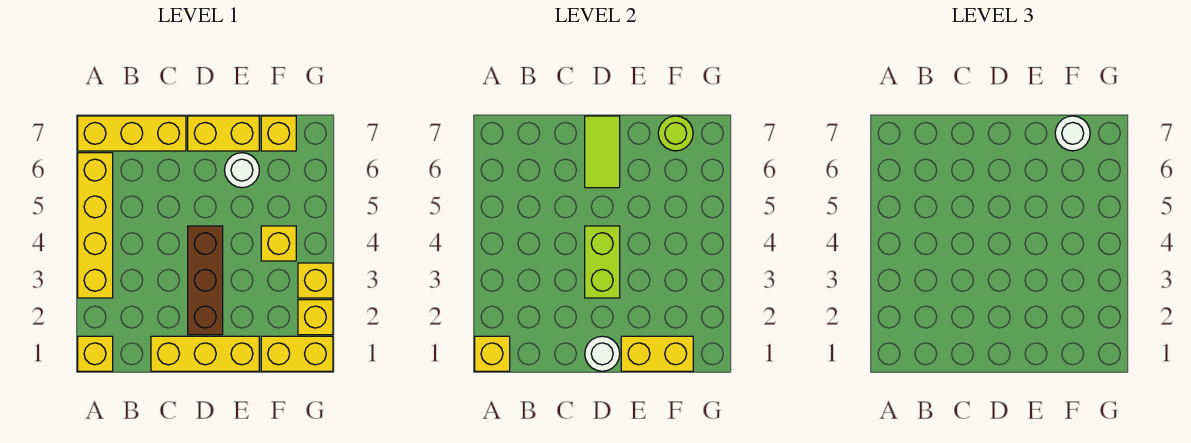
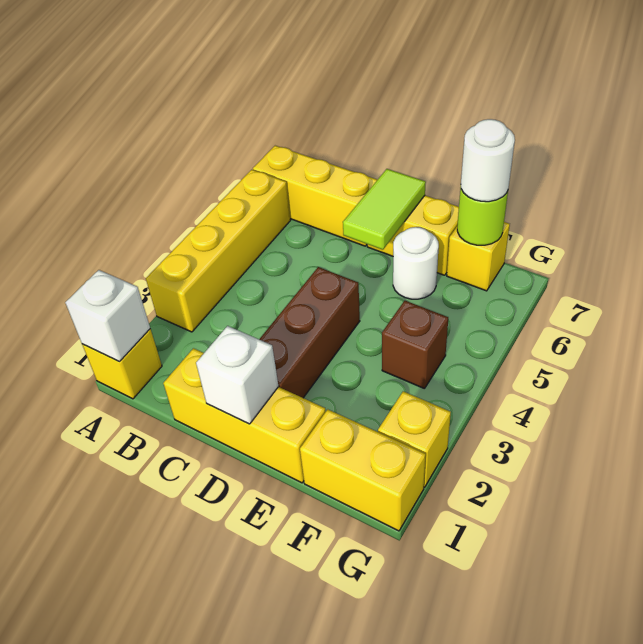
yellow 1x1 brick [475,336,510,371] -> white 1x1 brick [65,270,150,361]
white 1x1 round brick [585,336,620,371] -> white 1x1 brick [196,326,279,424]
lime 1x2 brick [585,226,620,298] -> none
yellow 1x2 brick [621,336,693,371] -> none
yellow 1x1 brick [261,226,296,261] -> brown 1x1 brick [382,301,448,389]
yellow 1x1 brick [298,263,333,298] -> none

